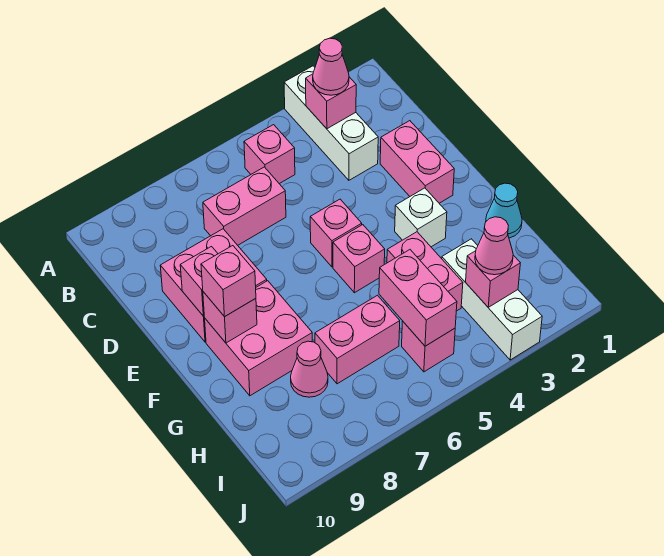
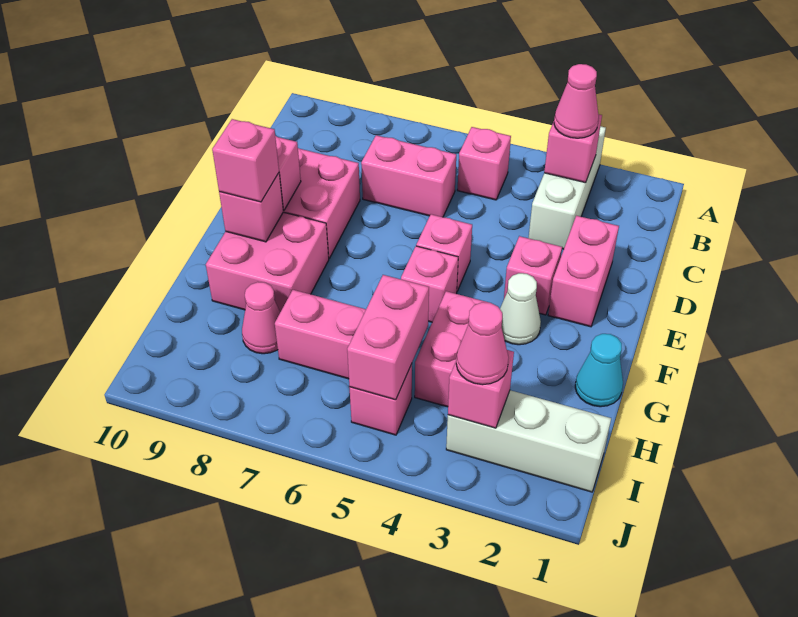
none -> pink 1x1 brick [504,236,562,315]
white 1x1 brick [395,188,447,247] -> white 1x1 cone [500,273,541,345]
white 1x3 brick [442,239,542,360] -> white 1x3 brick turned to [446,390,611,492]

